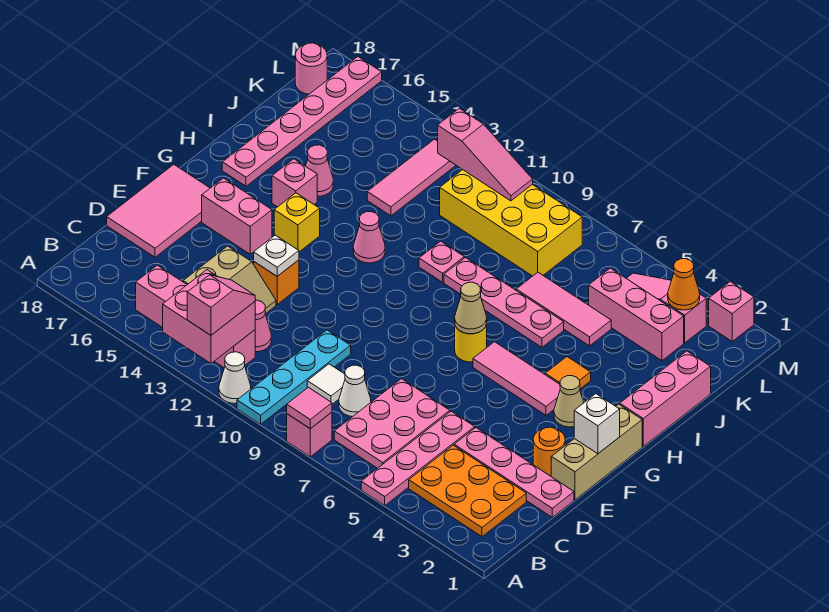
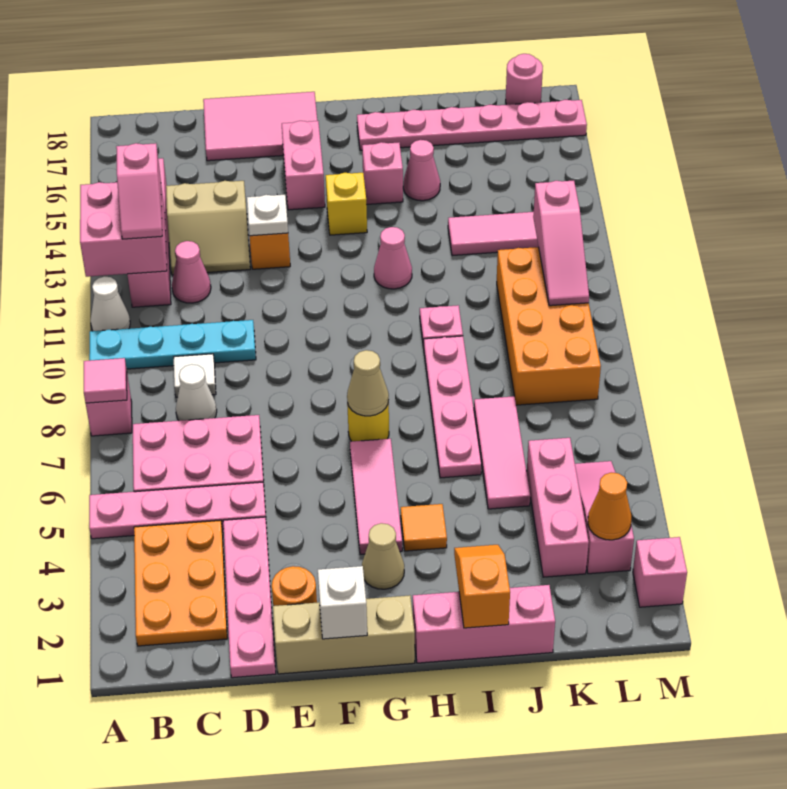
pink 1x2 slope [187,275,255,335] -> pink 1x2 slope turned to [116,143,162,239]
none -> orange 1x2 slope [454,545,510,628]
yellow 2x4 brick [440,170,582,276] -> orange 2x4 brick [497,247,601,405]

